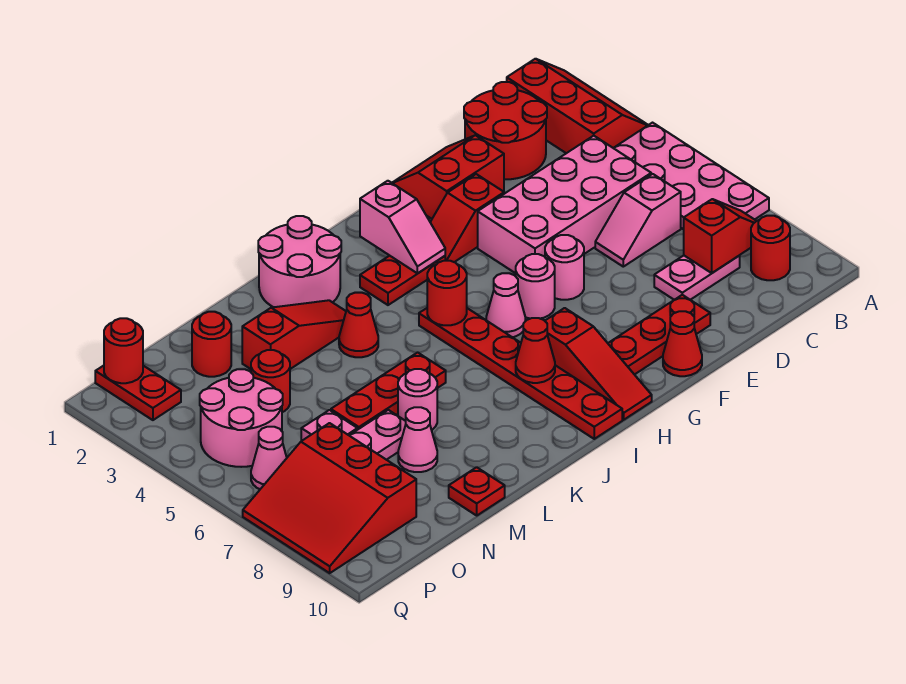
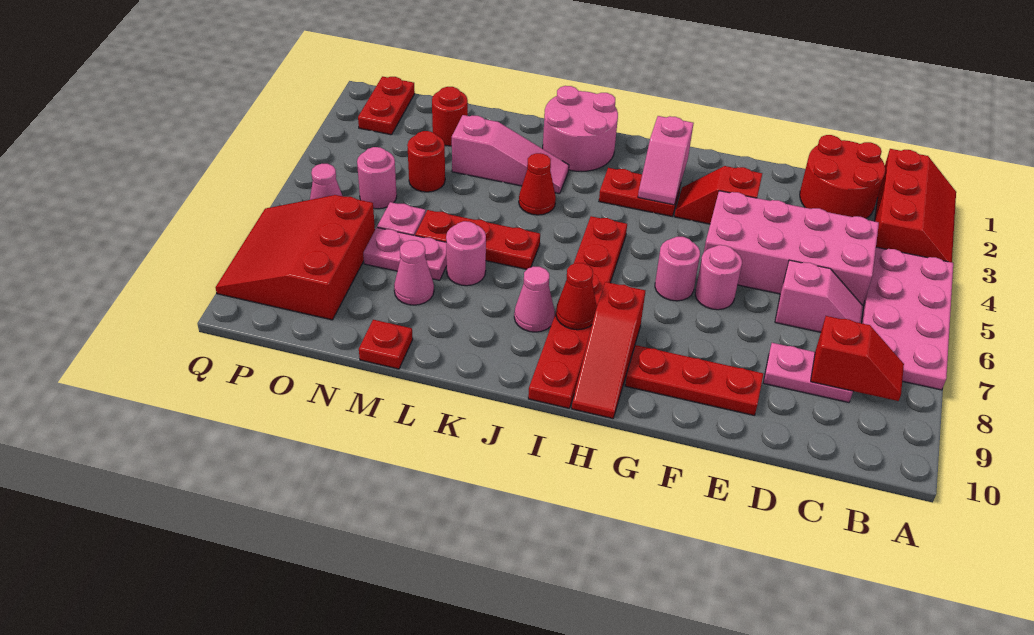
red 1x1 round brick [751,216,790,280] -> none
pink 1x2 slope [595,174,681,267] -> pink 1x2 slope turned to [775,260,863,332]
red 2x2 slope [392,135,504,219] -> none
red 1x1 cone [663,311,702,376] -> none
pink 1x1 cone [486,273,525,337] -> pink 1x1 cone moved to [514,267,555,332]
red 1x1 round brick [427,261,467,325] -> none
red 1x3 slope [242,300,346,369] -> pink 1x3 slope [452,115,569,194]
pink 2x2 round brick [200,369,283,467] -> pink 1x1 round brick [357,147,397,209]
red 1x1 round brick [104,318,143,383] -> none

